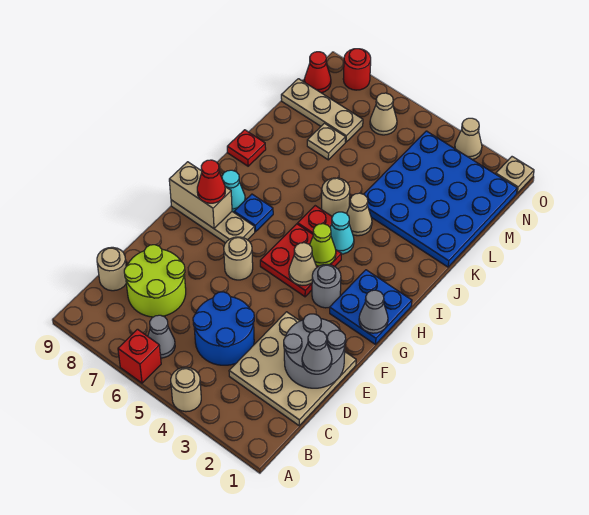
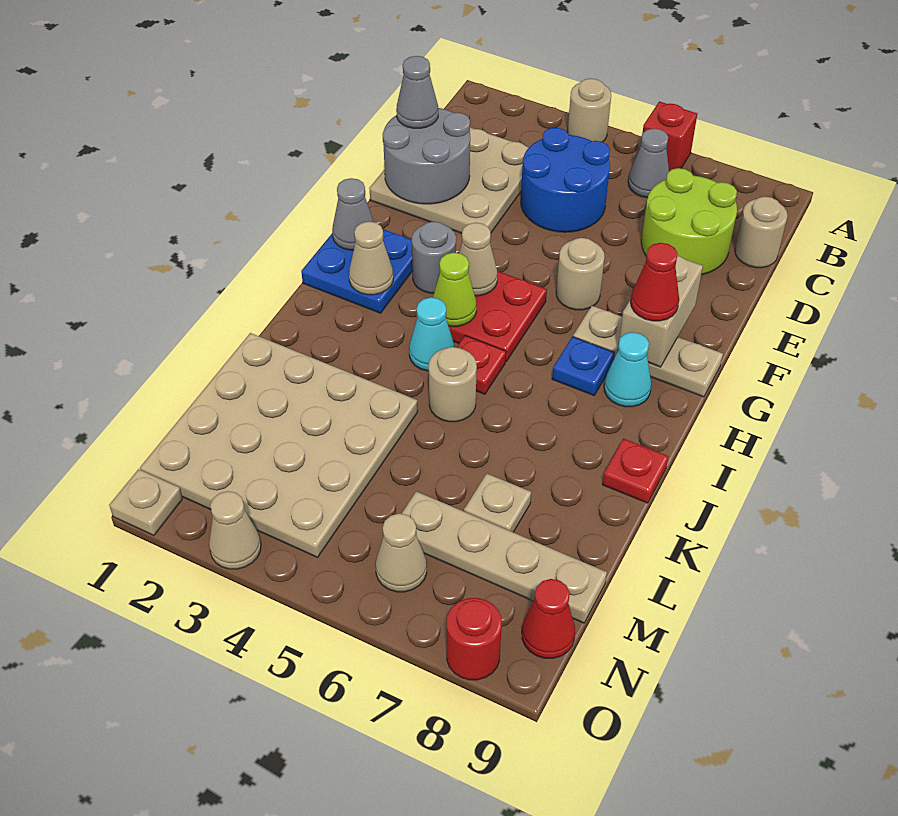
tan 1x2 brick [169,162,232,228] -> tan 1x2 brick turned to [618,256,703,367]
tan 1x1 cone [347,193,372,236] -> tan 1x1 cone moved to [349,222,393,295]
blue 4x4 plate [364,131,517,267] -> tan 4x4 plate [140,333,418,557]
tan 1x3 plate [281,79,363,142] -> tan 1x4 plate [401,491,607,623]

